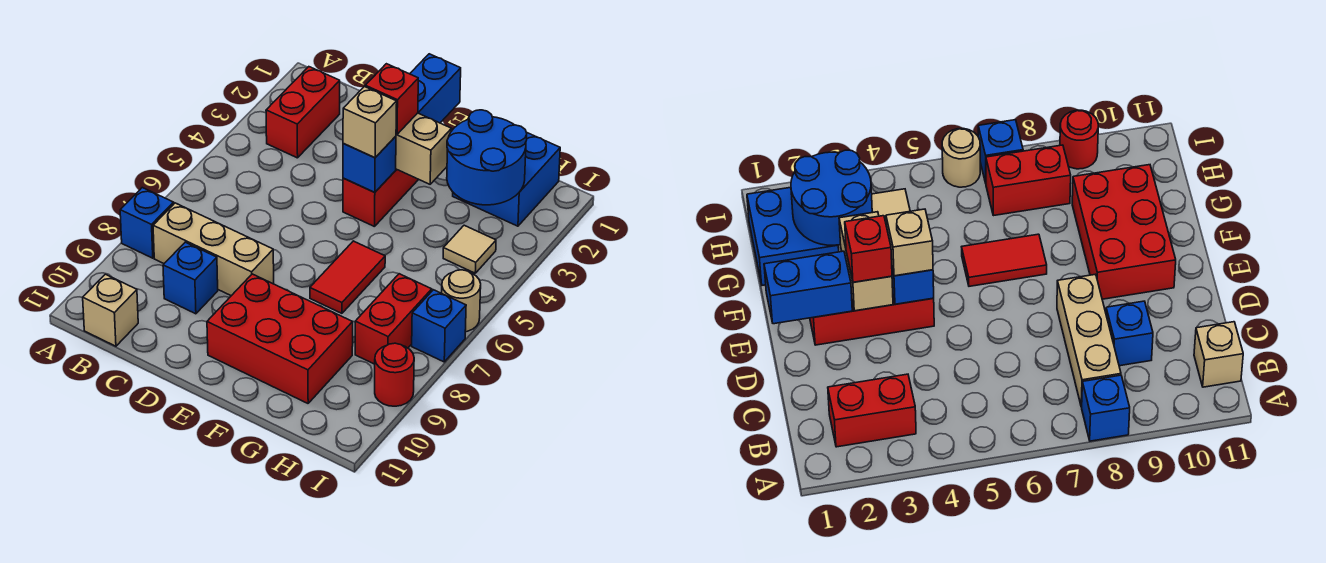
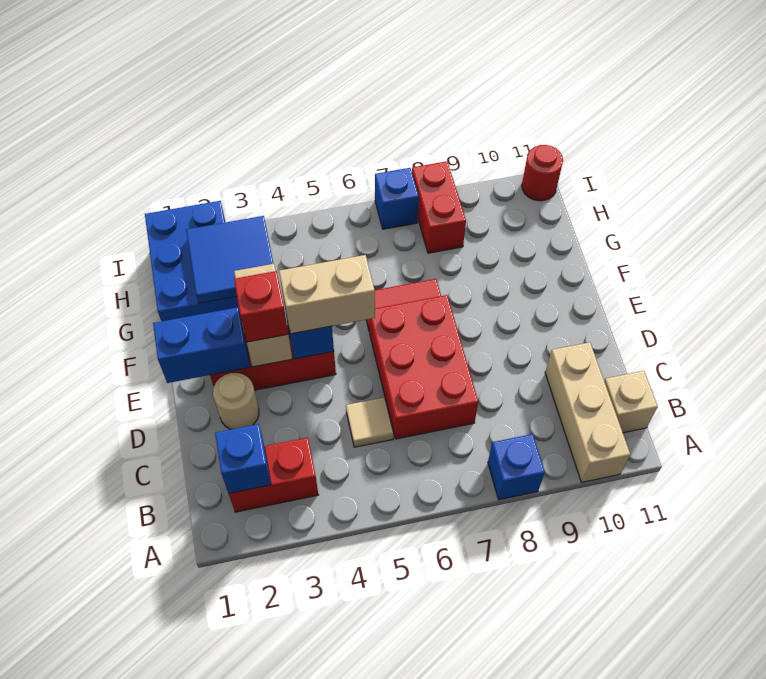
tan 1x3 brick [153,203,274,296] -> tan 1x3 brick moved to [545,342,630,482]
blue 1x1 brick [163,242,218,314] -> blue 1x1 brick moved to [215,424,271,493]
tan 1x1 brick [343,87,397,158] -> tan 1x2 brick [279,255,375,334]
red 2x3 brick [207,274,353,403] -> red 2x3 brick moved to [369,295,478,439]
blue 2x2 brick [453,132,560,226] -> blue 2x3 brick [145,201,241,321]
blue 2x2 round brick [447,110,527,205] -> blue 2x2 tile [186,216,273,303]
tan 1x1 tile [443,225,496,273] -> tan 1x1 tile moved to [346,397,393,447]
red 1x2 brick [355,274,432,364] -> red 1x2 brick turned to [412,161,466,253]
tan 1x1 round brick [442,270,481,332] -> tan 1x1 round brick moved to [213,373,259,429]
red 1x1 round brick [375,343,414,406] -> red 1x1 round brick moved to [522,145,563,201]

